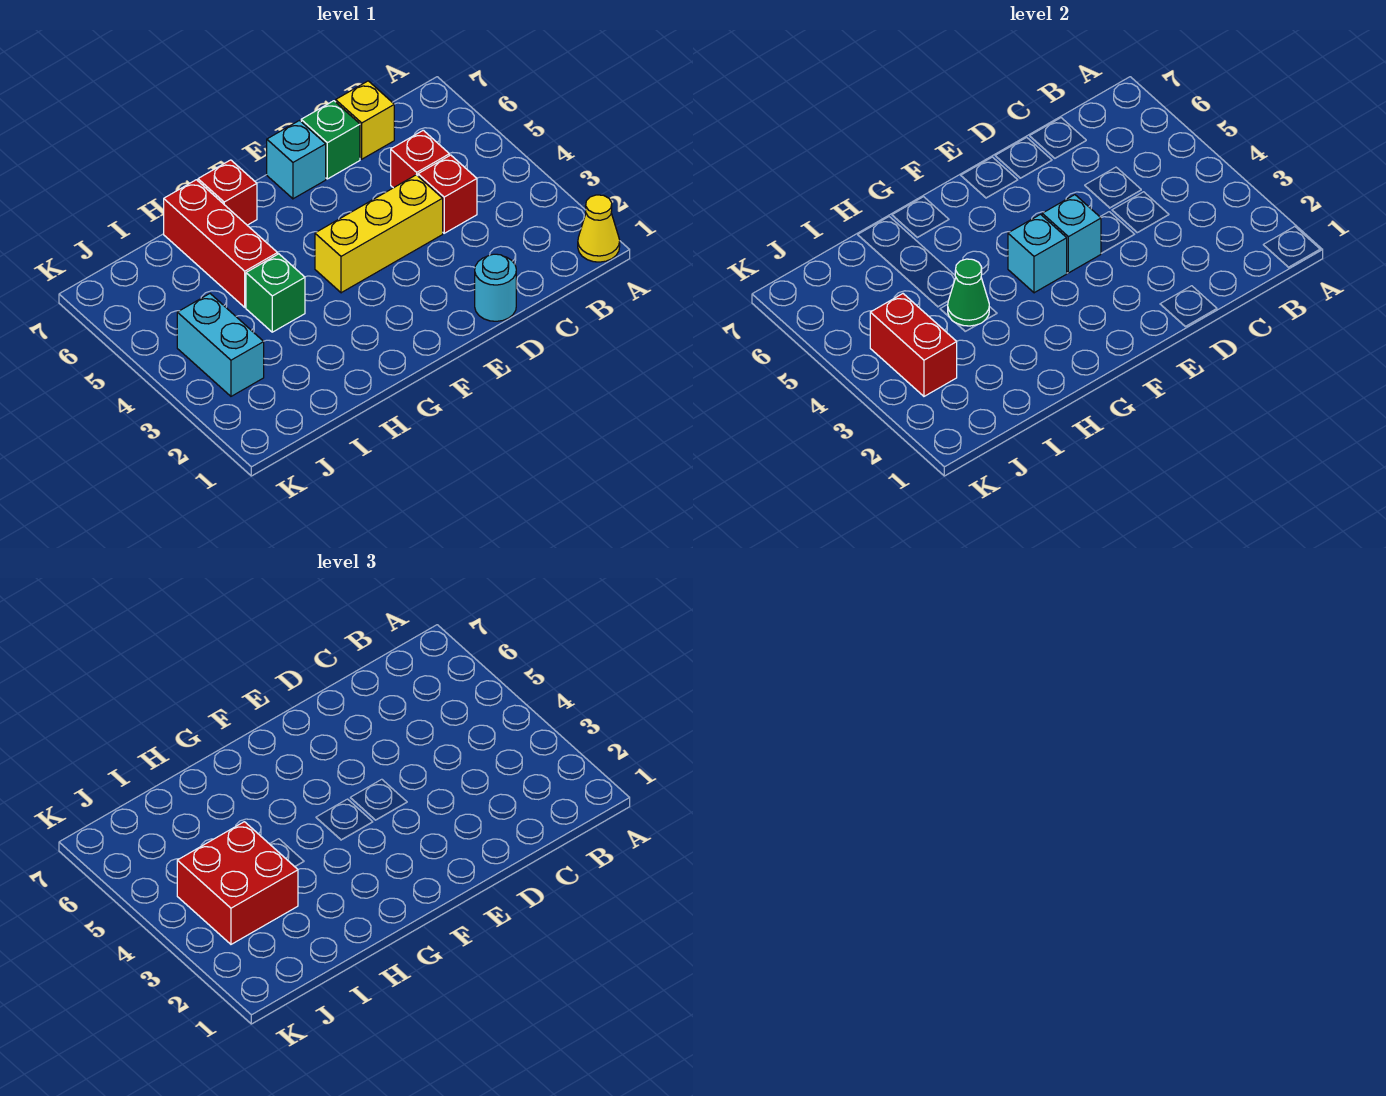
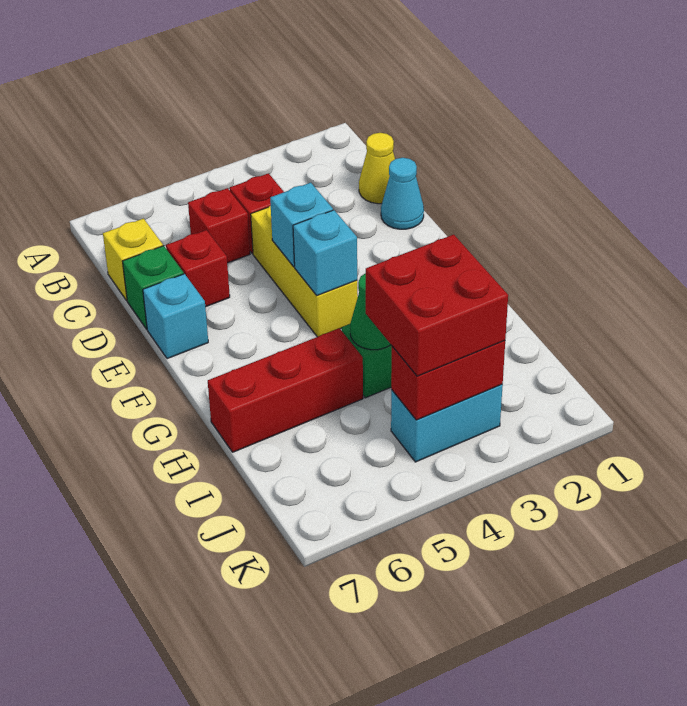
yellow 1x1 cone [578,195,620,262] -> yellow 1x1 cone moved to [359,133,395,204]
cyan 1x1 round brick [475,254,516,321] -> cyan 1x1 cone [381,158,424,229]
red 1x1 brick [198,160,257,225] -> red 1x1 brick moved to [166,230,230,307]

